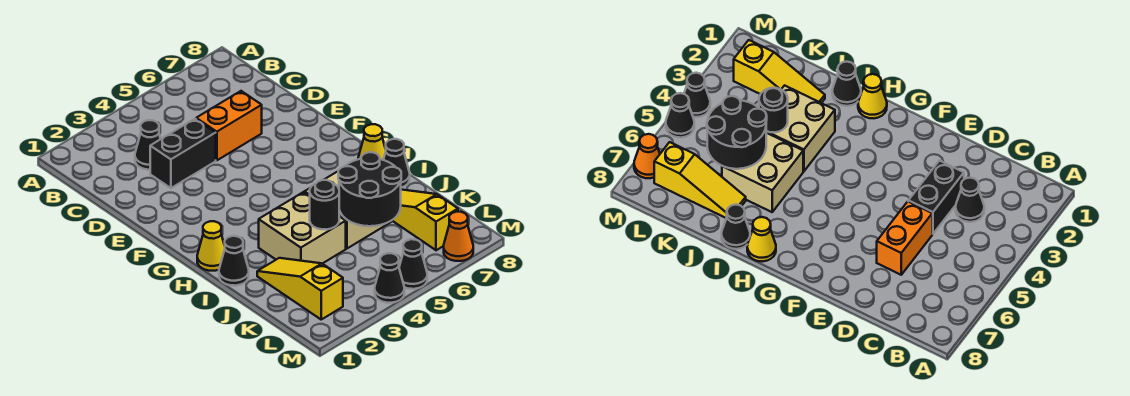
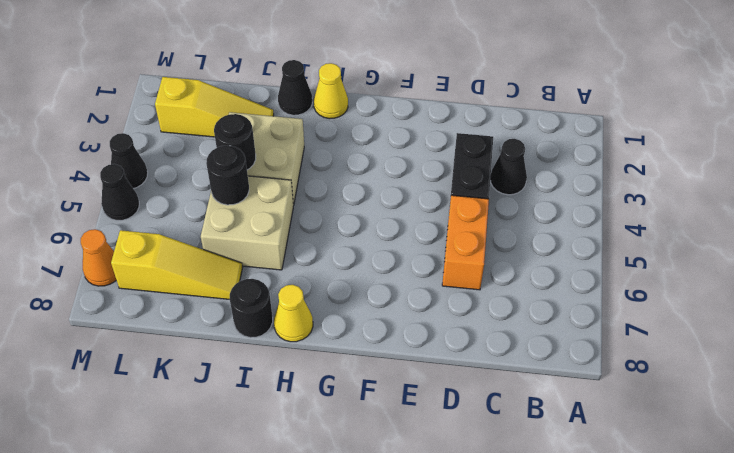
black 1x1 cone [384,139,410,188] -> black 1x1 round brick [230,279,273,338]
black 2x2 round brick [338,152,401,226] -> black 1x1 round brick [206,146,249,205]

